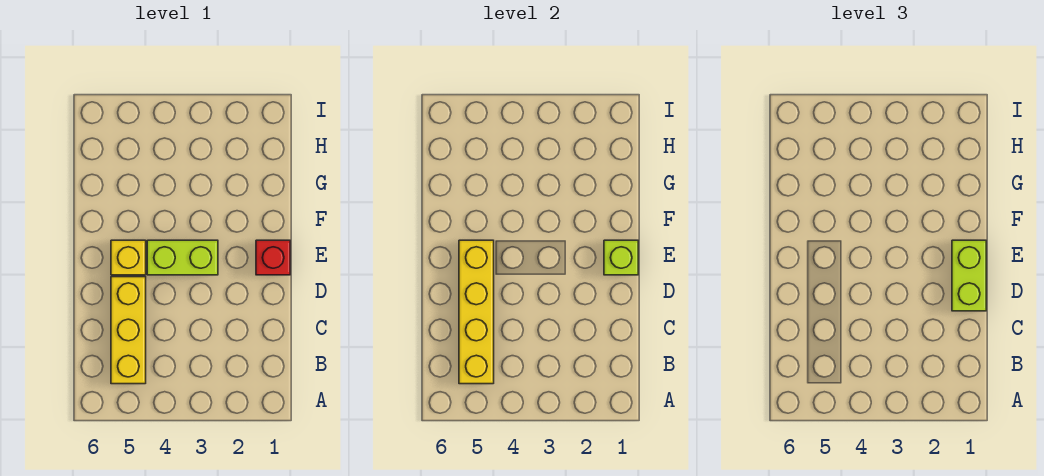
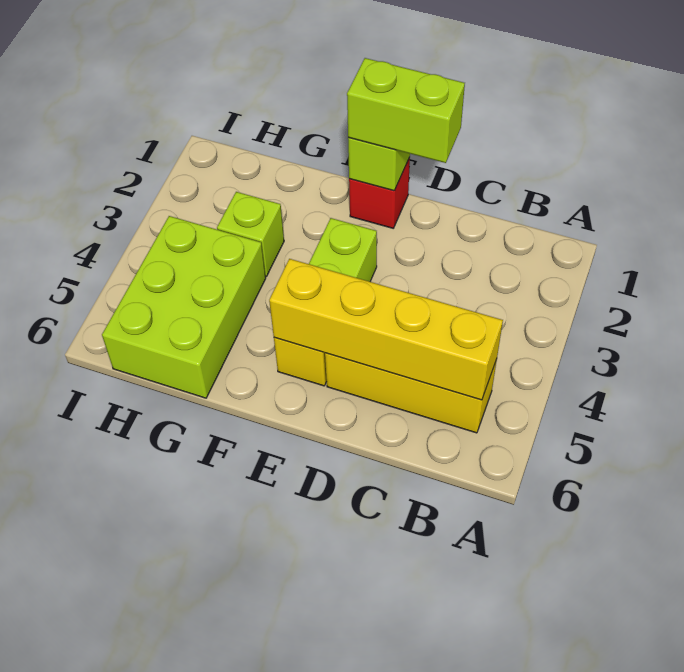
none -> lime 1x1 brick [217,192,284,277]
none -> lime 2x3 brick [102,216,266,398]

